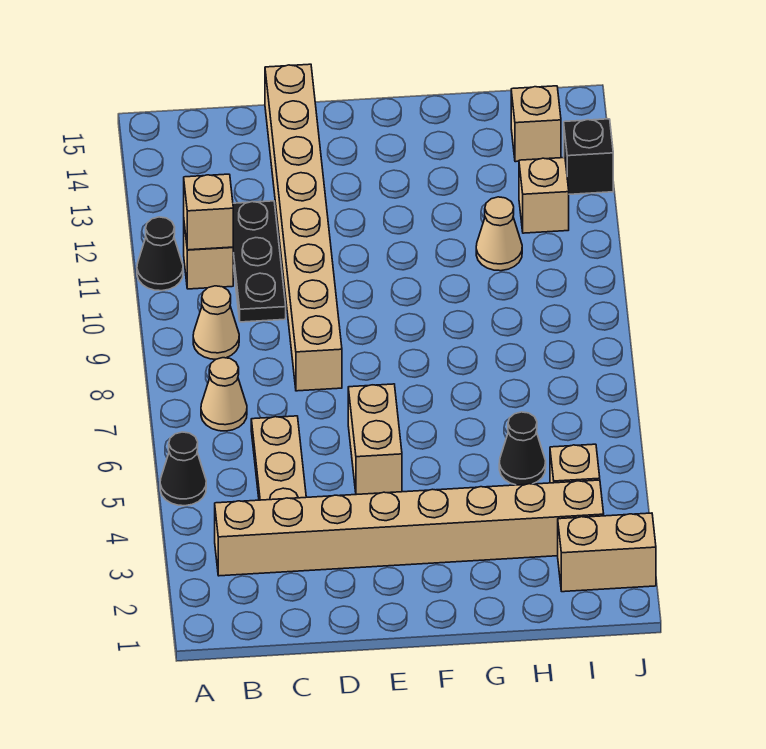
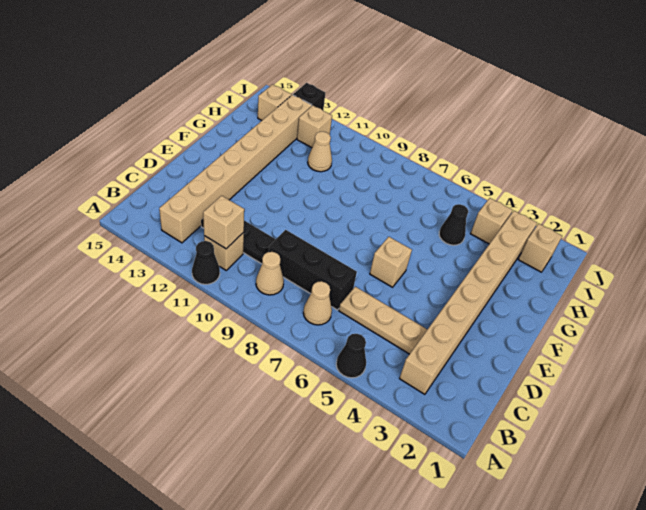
none -> black 1x3 brick [269,230,357,310]
tan 1x8 brick [265,64,342,391] -> tan 1x8 brick turned to [159,95,312,243]
tan 1x2 brick [348,384,402,495] -> tan 1x1 brick [370,237,412,287]
tan 1x2 brick [558,513,656,592] -> tan 1x1 brick [518,224,562,272]

